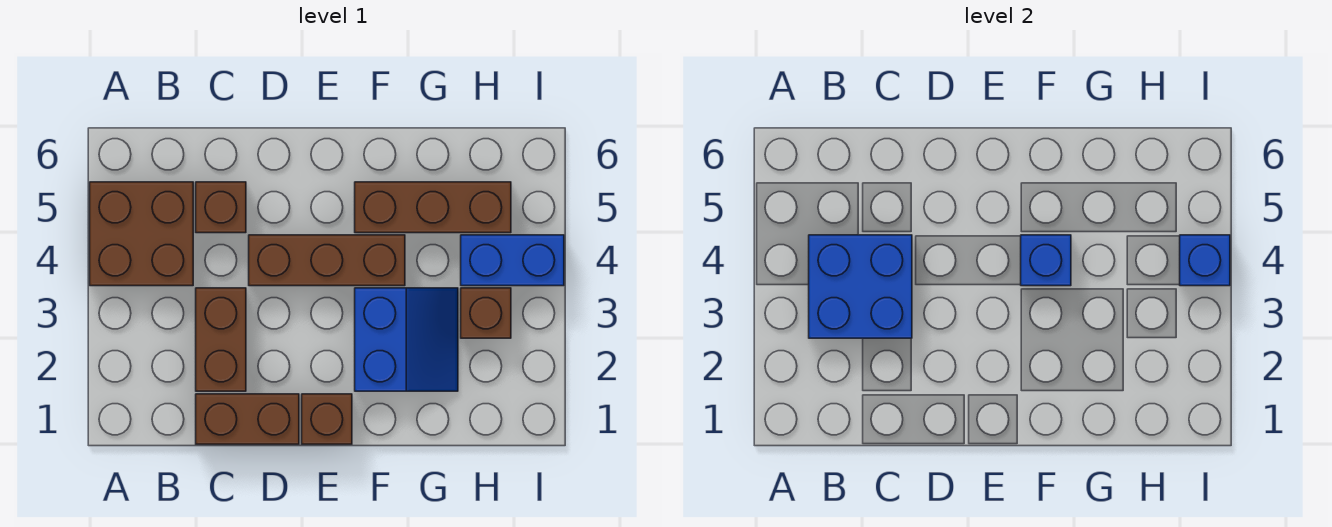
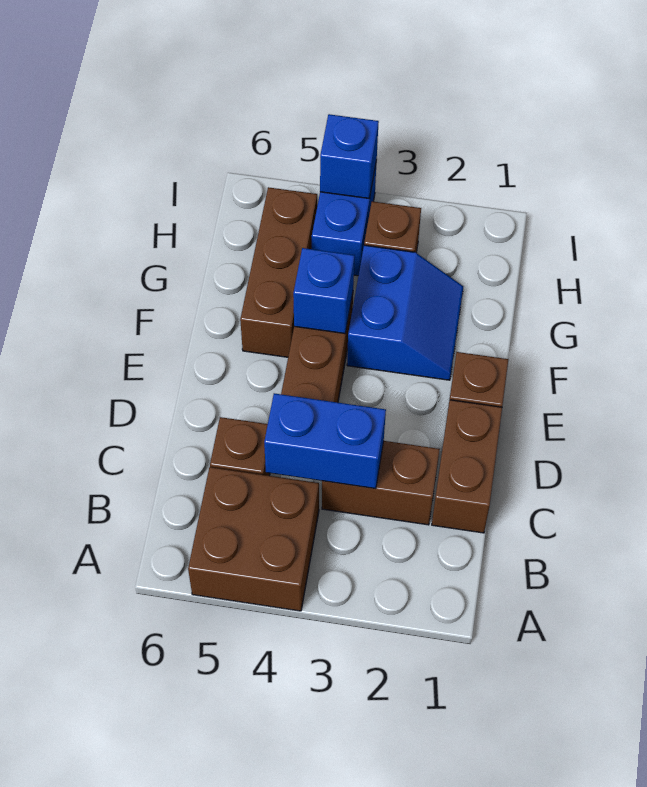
blue 2x2 brick [809,235,912,338] -> blue 1x2 brick [264,393,386,489]
blue 2x2 slope [355,288,458,391] -> blue 2x2 slope turned to [347,245,463,380]

